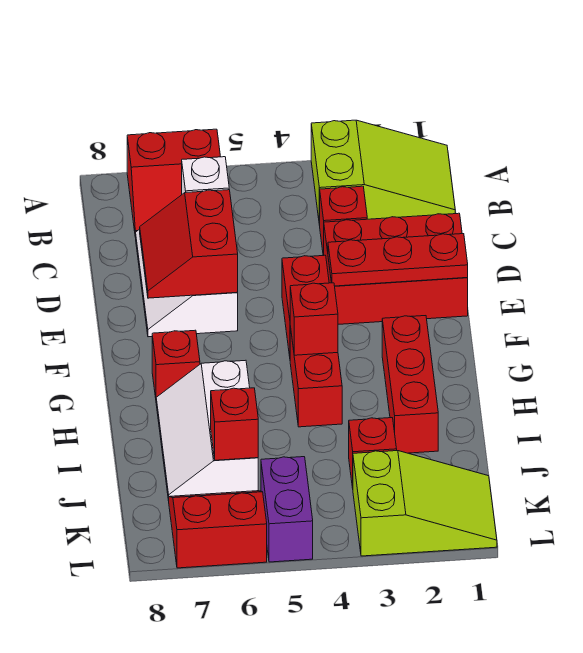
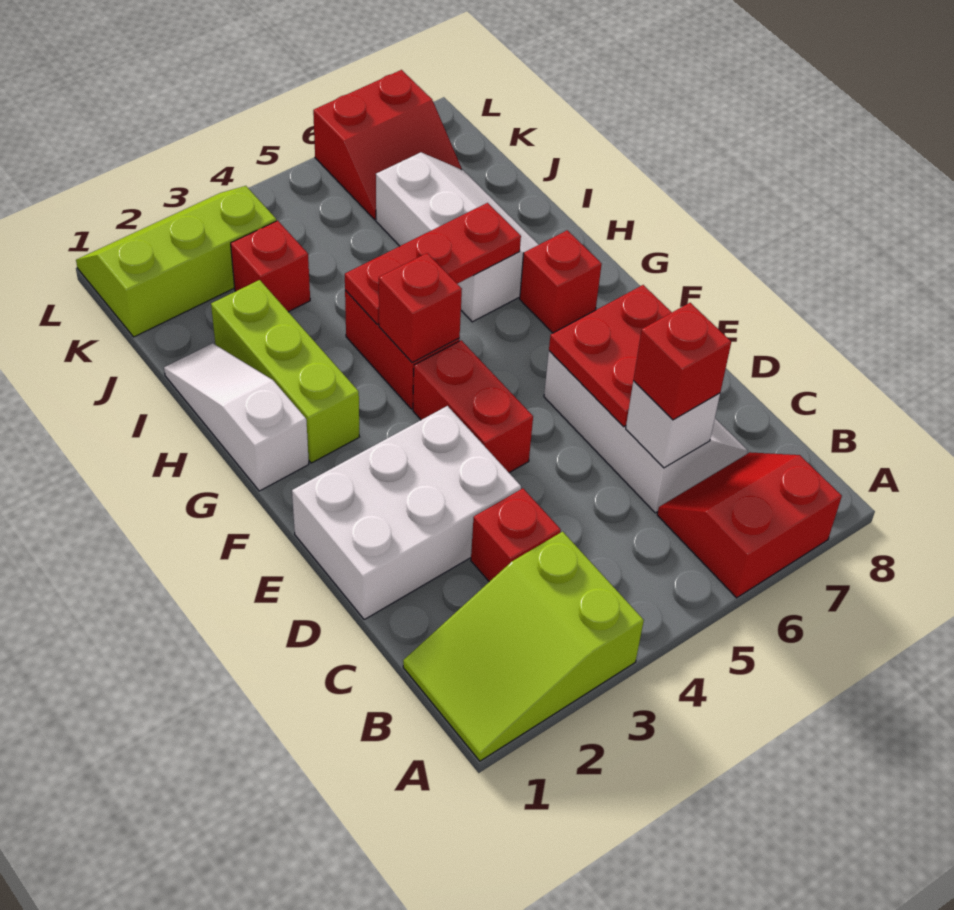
red 2x3 brick [324,213,468,324] -> white 2x3 brick [292,406,521,619]
red 2x2 slope [140,190,238,298] -> red 2x2 plate [549,285,672,427]
red 1x3 plate [328,234,468,286] -> red 1x3 plate moved to [345,203,521,324]
none -> white 1x3 slope [164,343,309,491]
red 1x3 brick [382,316,438,453] -> lime 1x3 brick [211,280,360,463]
red 1x1 brick [211,388,258,460] -> red 1x1 brick moved to [633,303,731,420]
lime 2x3 slope [353,451,497,556] -> lime 2x3 slope turned to [76,186,276,337]
purple 1x2 brick [261,457,313,562] -> none

